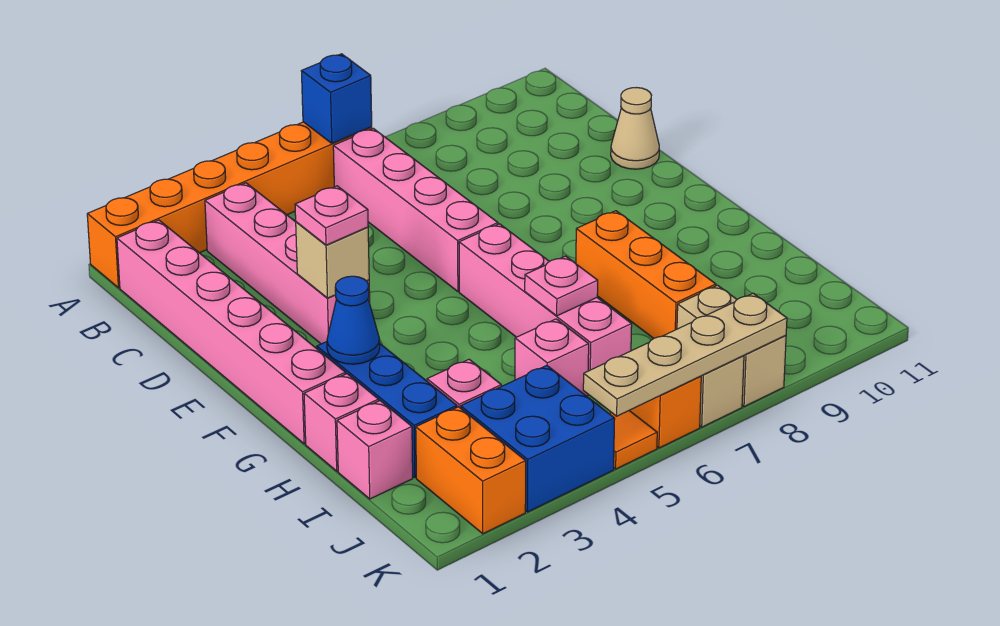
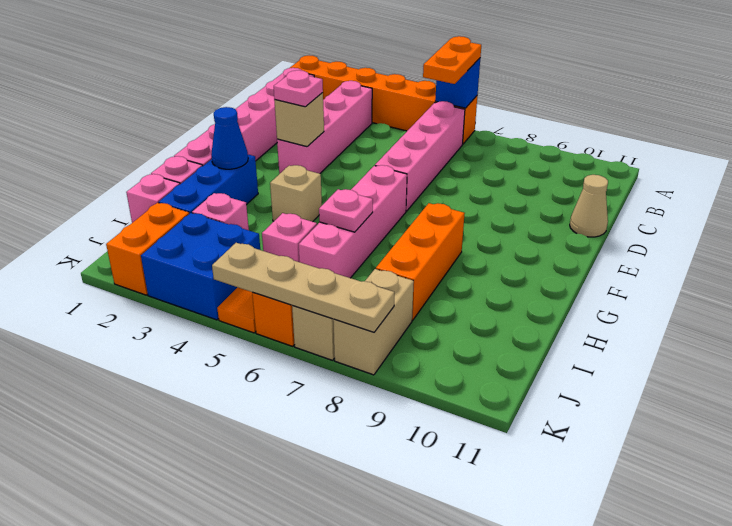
none -> orange 1x2 plate [423,36,481,84]
none -> tan 1x1 brick [270,165,322,222]

